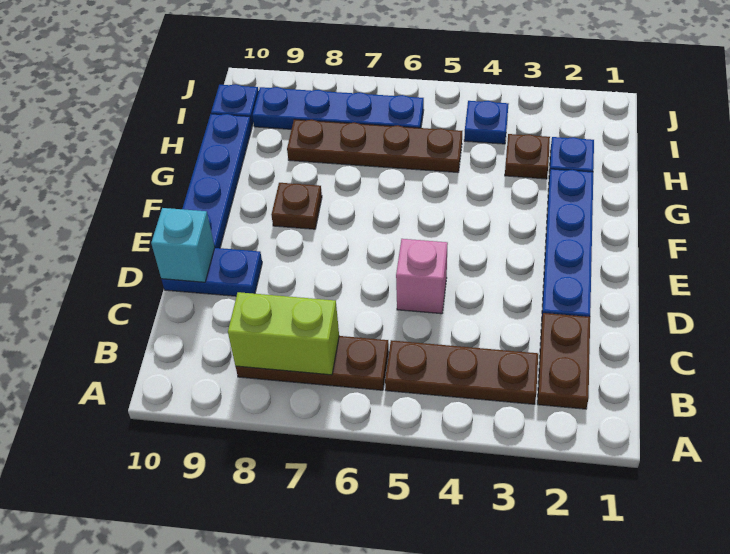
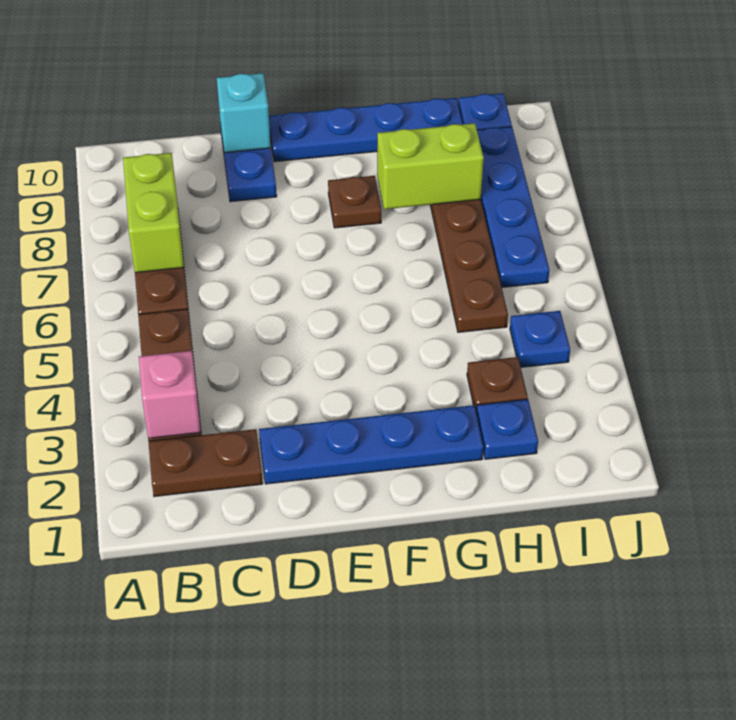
pink 1x1 brick [396,239,448,314] -> pink 1x1 brick moved to [139,351,201,438]
none -> lime 1x2 brick [377,123,484,209]

